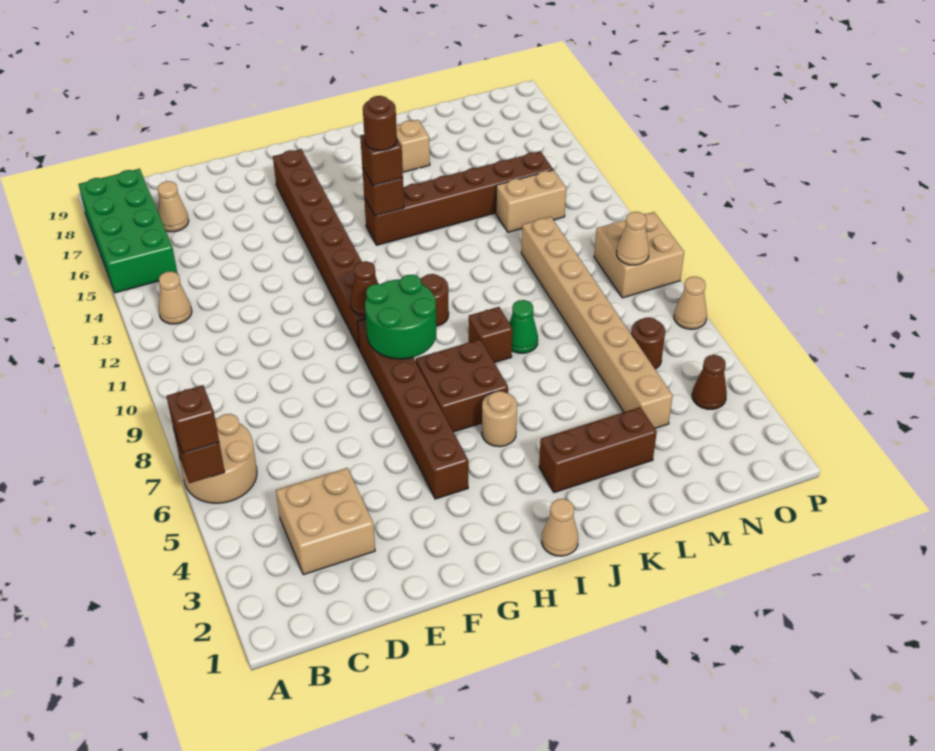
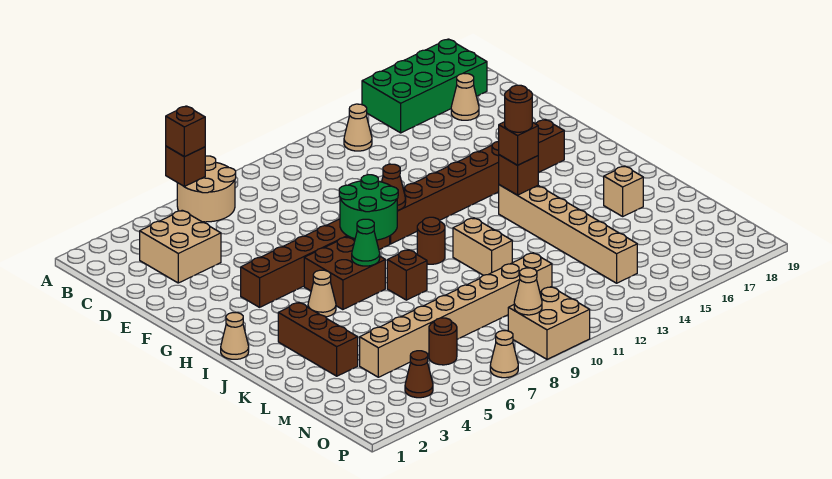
tan 1x1 round brick [482,391,517,447] -> tan 1x1 cone [308,270,336,317]
brown 1x6 brick [364,151,553,245] -> tan 1x6 brick [499,185,637,283]
green 1x1 cone [509,300,538,353] -> green 1x1 cone moved to [352,219,380,266]
tan 1x2 brick [496,170,566,232] -> tan 1x2 brick moved to [453,218,512,275]

